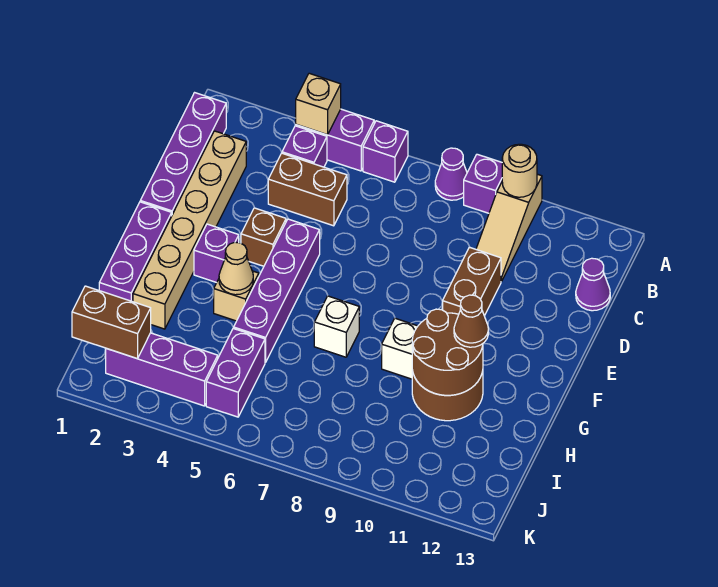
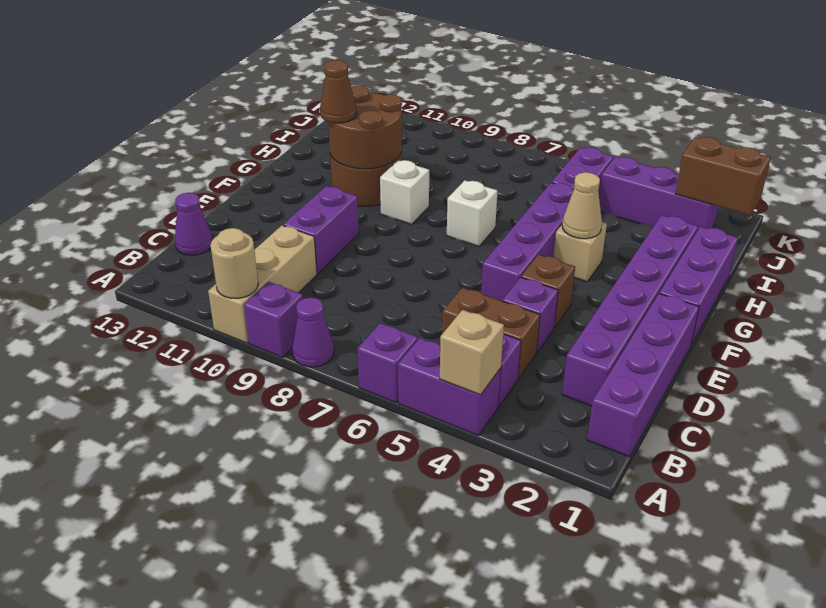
tan 1x3 slope [476,174,542,281] -> tan 1x3 brick [208,225,317,343]
tan 1x6 brick [133,131,246,329] -> purple 1x6 brick [562,215,698,406]
brown 1x2 brick [443,247,501,316] -> purple 1x2 brick [283,186,359,274]
purple 1x1 brick [194,224,239,283] -> purple 1x1 brick moved to [502,277,558,352]

